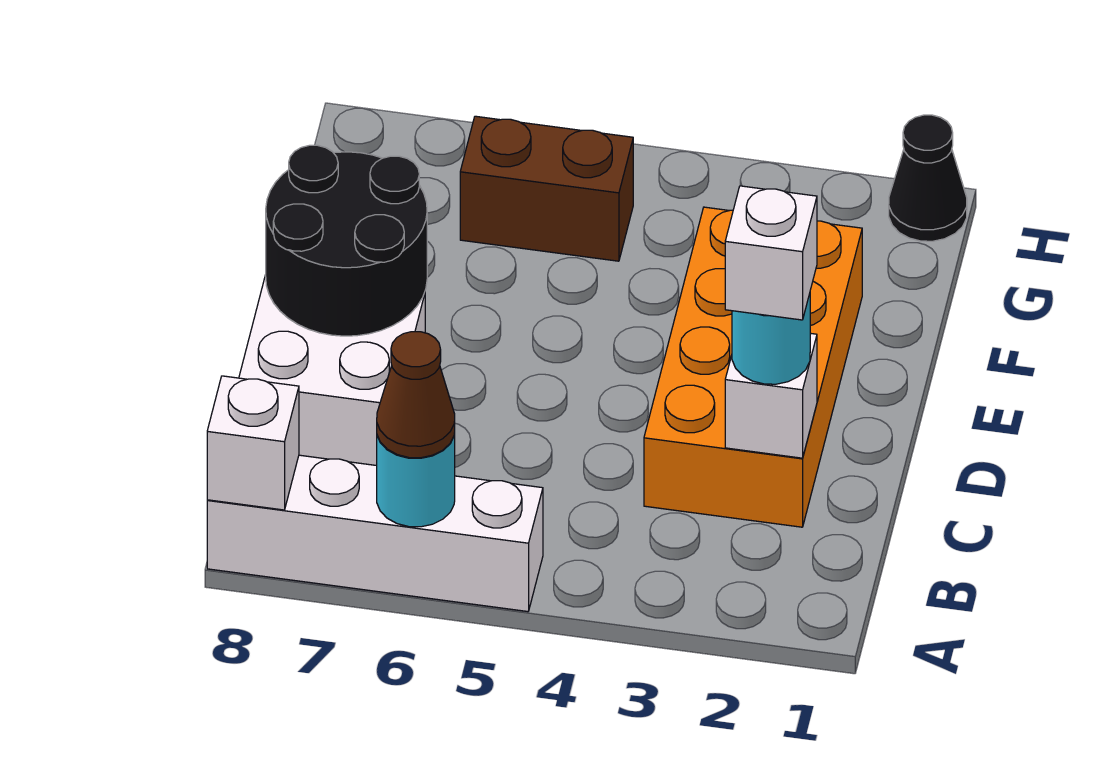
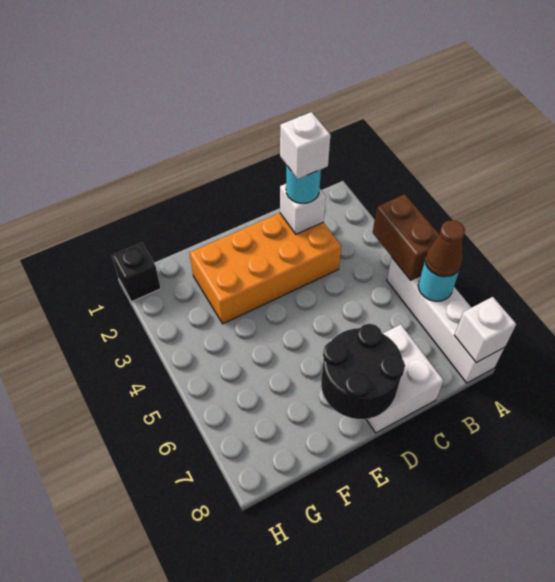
brown 1x2 brick [460,116,633,261] -> brown 1x2 brick moved to [373,194,439,280]
black 1x1 cone [889,115,967,241] -> black 1x1 brick [112,243,161,302]

